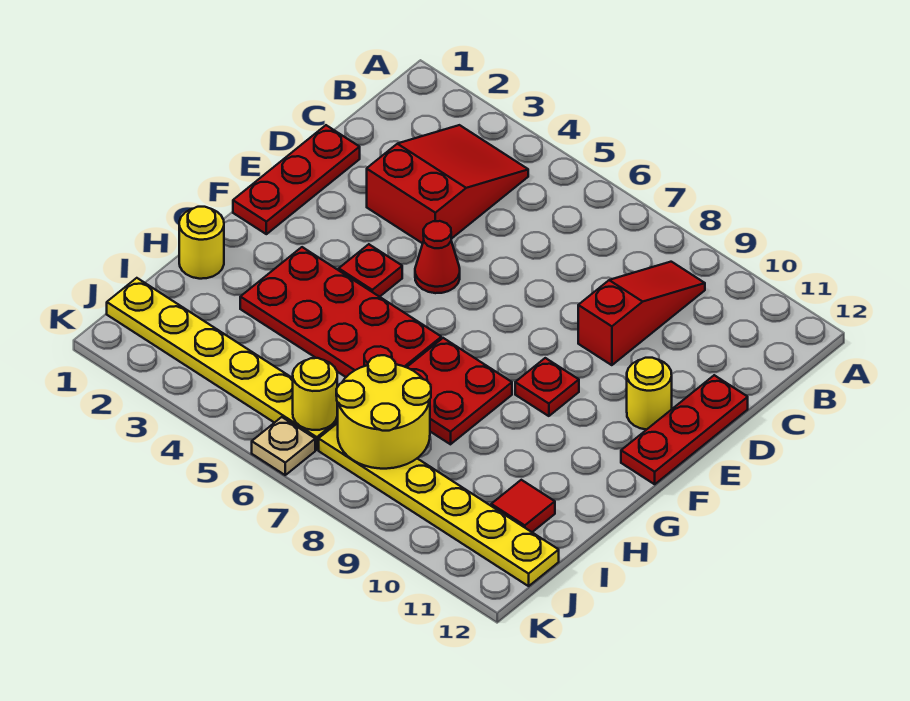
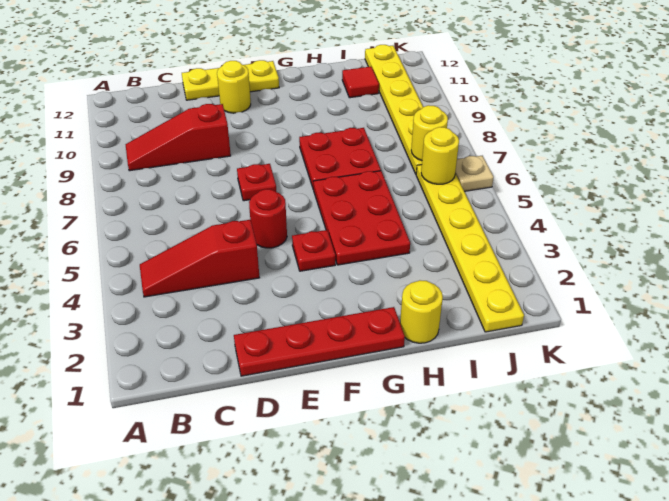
red 2x3 slope [367,125,528,243] -> red 1x3 slope [140,220,260,297]
red 1x3 plate [233,125,360,234] -> red 1x4 plate [234,307,405,376]
red 1x3 plate [621,375,748,484] -> yellow 1x3 plate [182,60,279,100]
red 1x1 cone [415,221,460,293] -> red 1x1 round brick [249,189,287,248]
red 1x1 plate [515,358,579,416] -> red 1x1 plate moved to [237,164,276,201]
red 2x4 plate [240,247,441,377] -> red 2x3 plate [314,171,410,265]
yellow 2x2 round brick [336,355,431,469] -> yellow 1x1 round brick [411,105,448,161]

